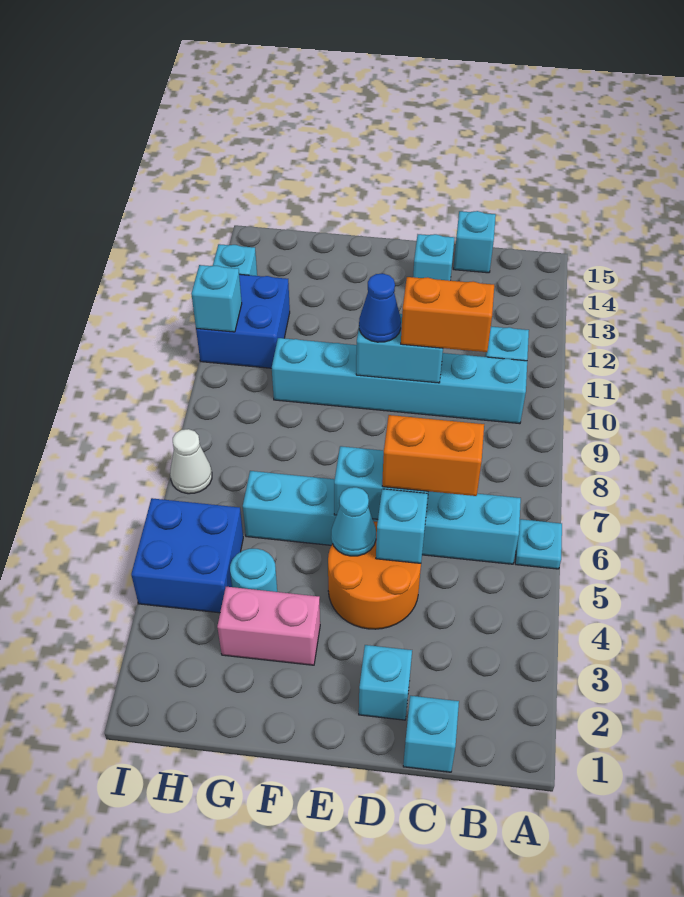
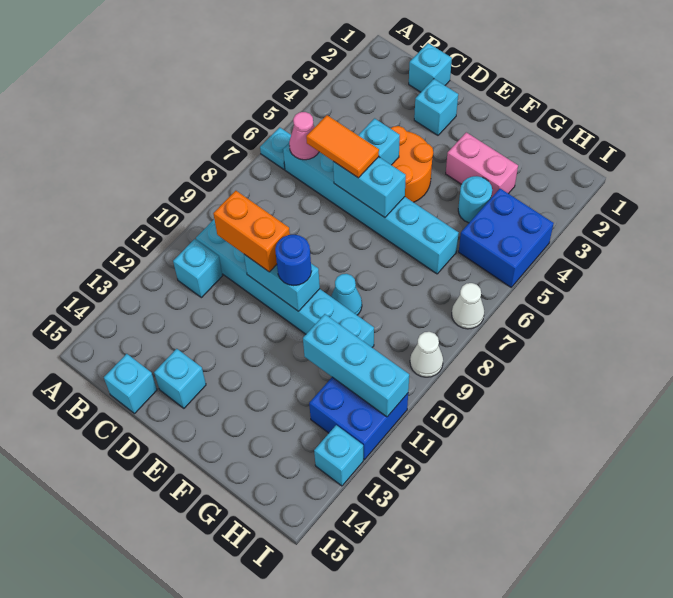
none -> pink 1x1 cone [289,112,319,160]
orange 1x2 brick [382,415,484,496] -> orange 1x2 tile [306,115,379,178]
cyan 1x1 cone [331,487,376,556] -> cyan 1x1 cone moved to [331,274,362,315]
blue 1x1 cone [359,274,401,342] -> blue 1x1 round brick [275,235,311,286]
none -> white 1x1 cone [410,332,443,377]
cyan 1x1 brick [191,265,242,332] -> cyan 1x3 brick [303,314,409,417]

